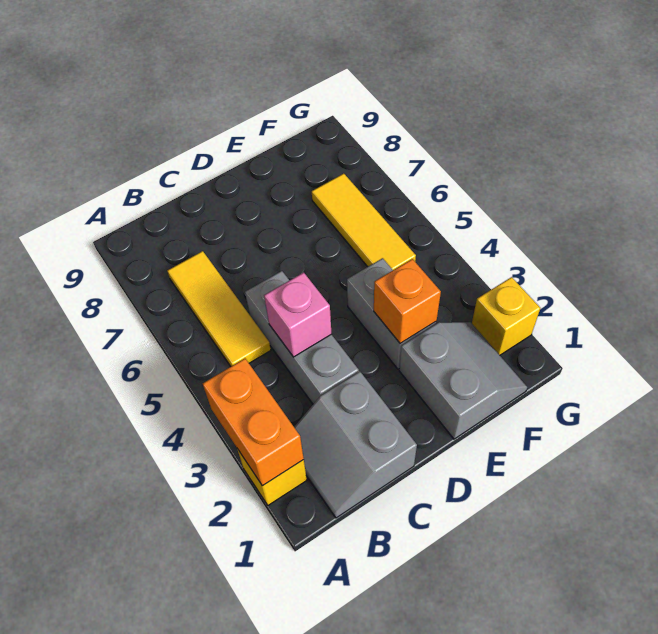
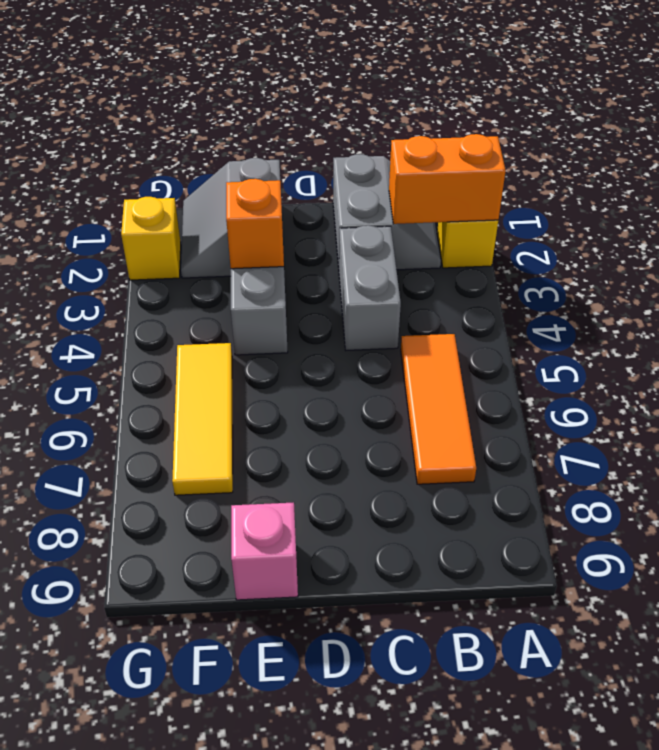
orange 1x2 brick [203,359,304,486] -> orange 1x2 brick turned to [389,134,506,224]
yellow 1x3 tile [167,251,271,366] -> orange 1x3 tile [401,334,476,484]
grey 1x3 brick [245,271,359,404] -> grey 1x2 brick [339,225,401,350]
pink 1x1 brick [264,272,331,357] -> pink 1x1 brick moved to [231,502,298,600]

